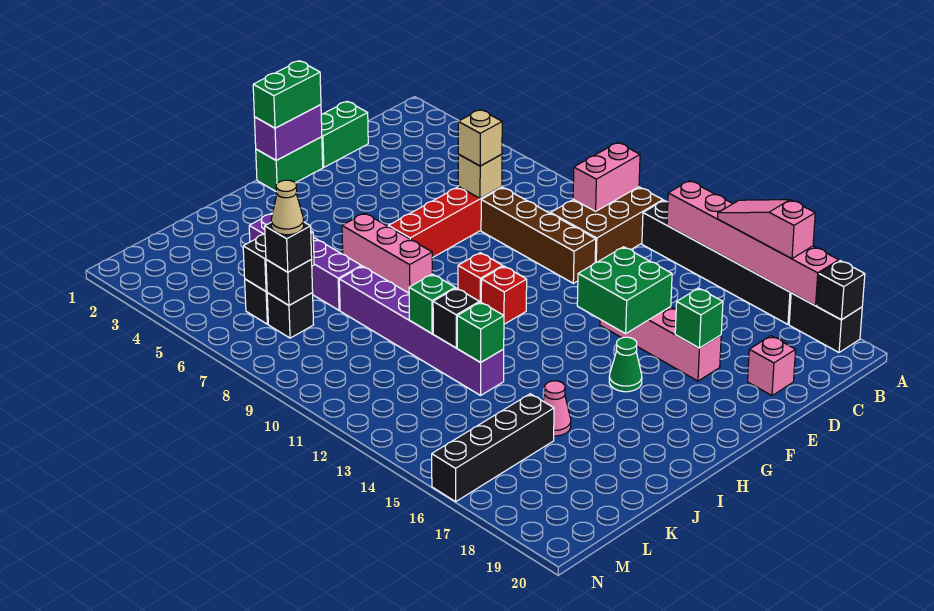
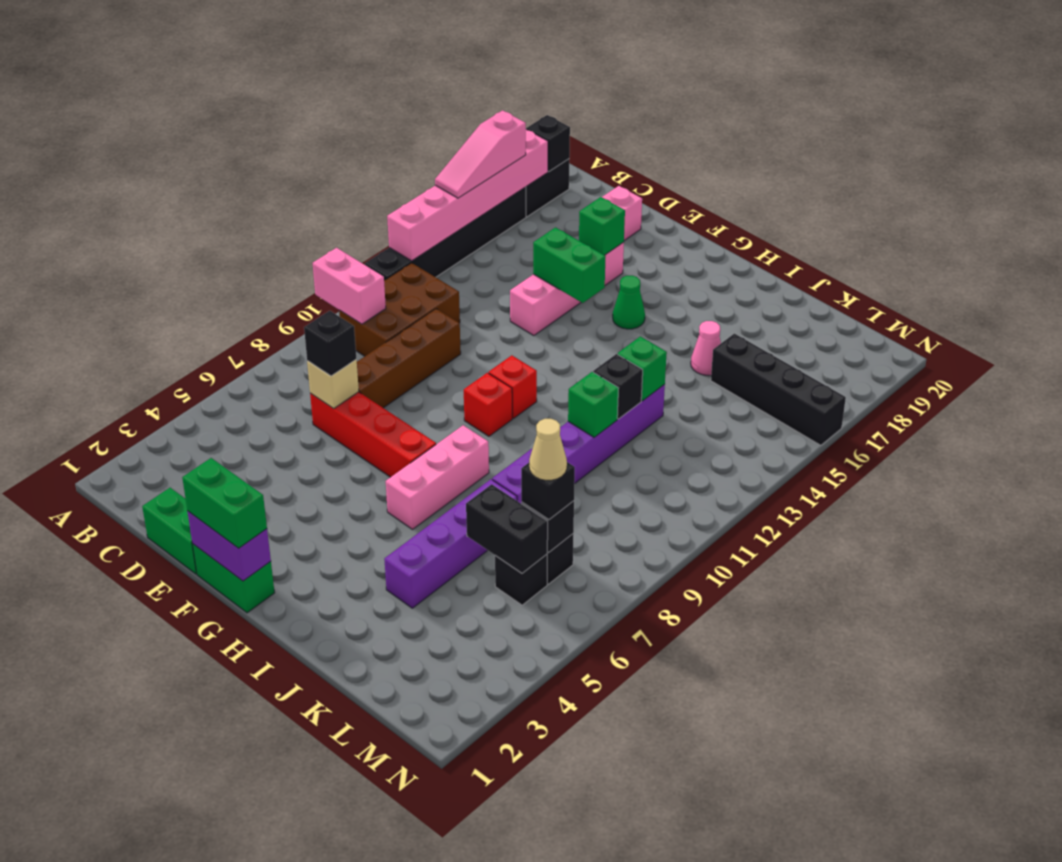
brown 2x3 brick [551,187,663,263] -> brown 2x3 brick turned to [339,263,460,356]
tan 1x1 brick [458,110,502,166] -> black 1x1 brick [304,311,356,376]
green 2x2 brick [577,247,672,334] -> green 1x2 brick [533,228,606,303]

